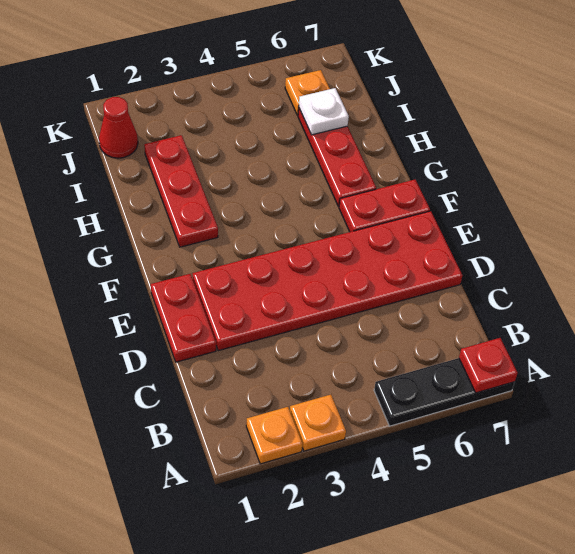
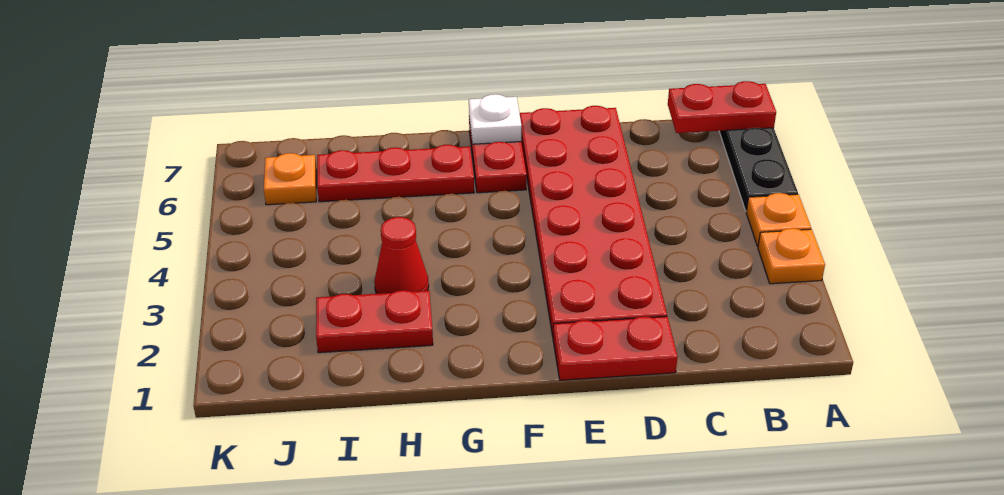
orange 1x1 plate [246,407,302,464] -> orange 1x1 plate moved to [746,193,811,247]
red 1x1 plate [459,338,518,393] -> red 1x2 plate [668,81,776,133]
red 1x3 plate [144,135,218,247] -> red 1x2 plate [316,290,433,353]
white 1x1 plate [299,88,349,135] -> white 1x1 plate moved to [469,94,521,144]
red 1x1 cone [99,97,138,158] -> red 1x1 cone moved to [374,217,429,294]

